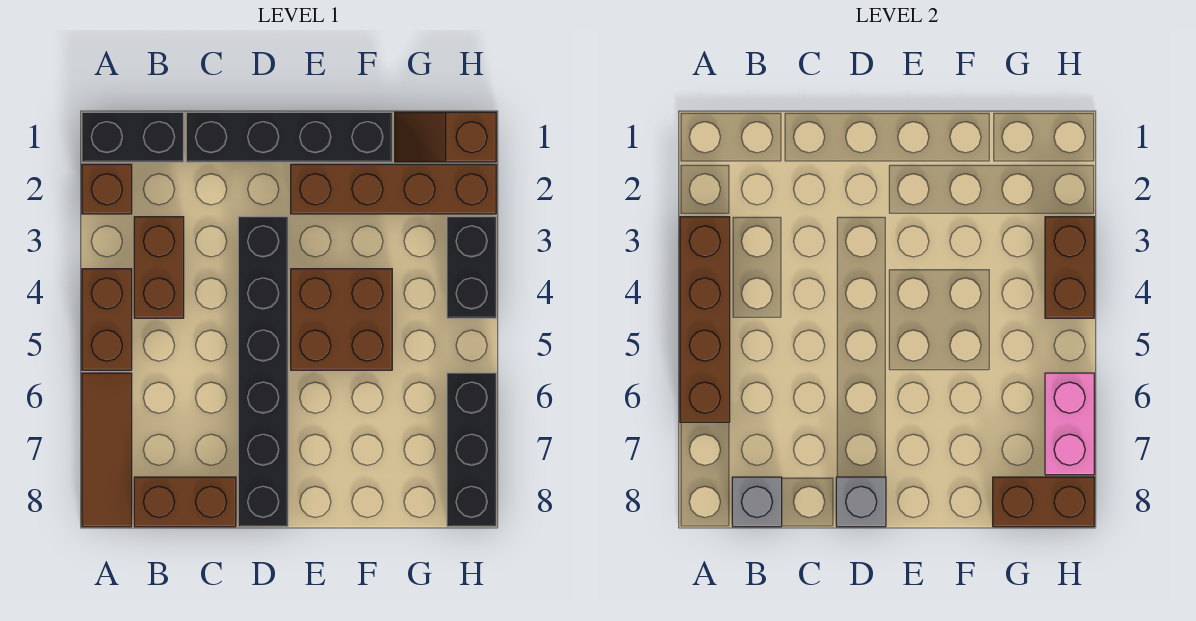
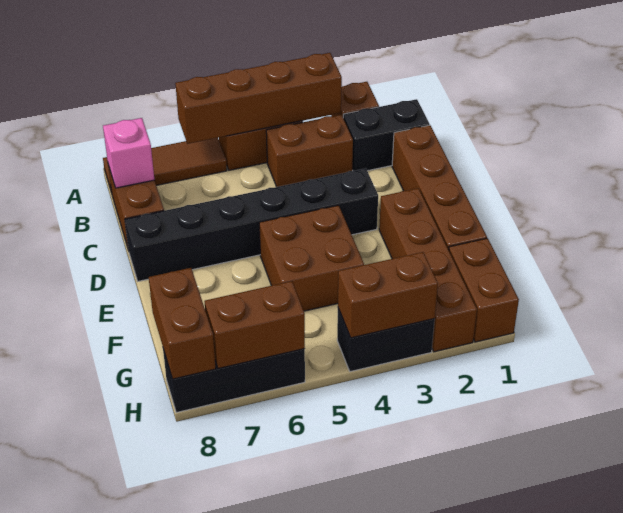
black 1x2 brick [82,112,184,162] -> black 1x2 brick turned to [343,99,430,171]
grey 1x1 brick [732,477,782,527] -> pink 1x1 brick [103,118,154,188]
black 1x4 brick [186,112,392,162] -> brown 1x4 brick [392,125,487,250]
grey 1x1 brick [836,477,886,527] -> none
brown 1x2 slope [395,112,496,162] -> brown 1x2 brick [449,238,519,342]
pink 1x2 brick [1045,373,1094,475] -> brown 1x2 brick [205,281,305,369]

